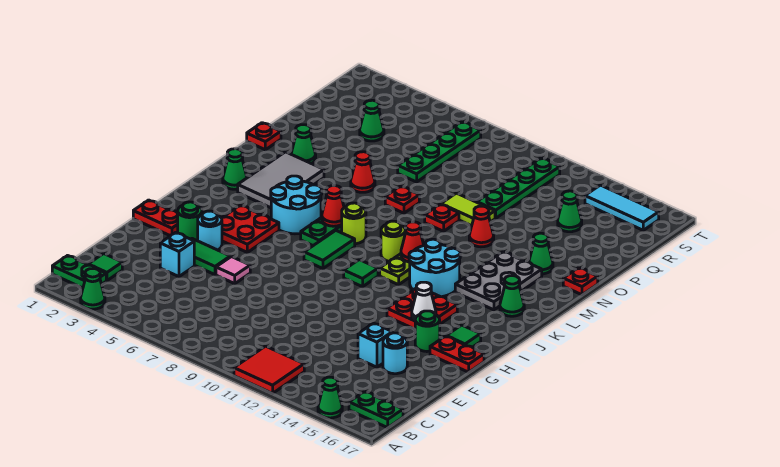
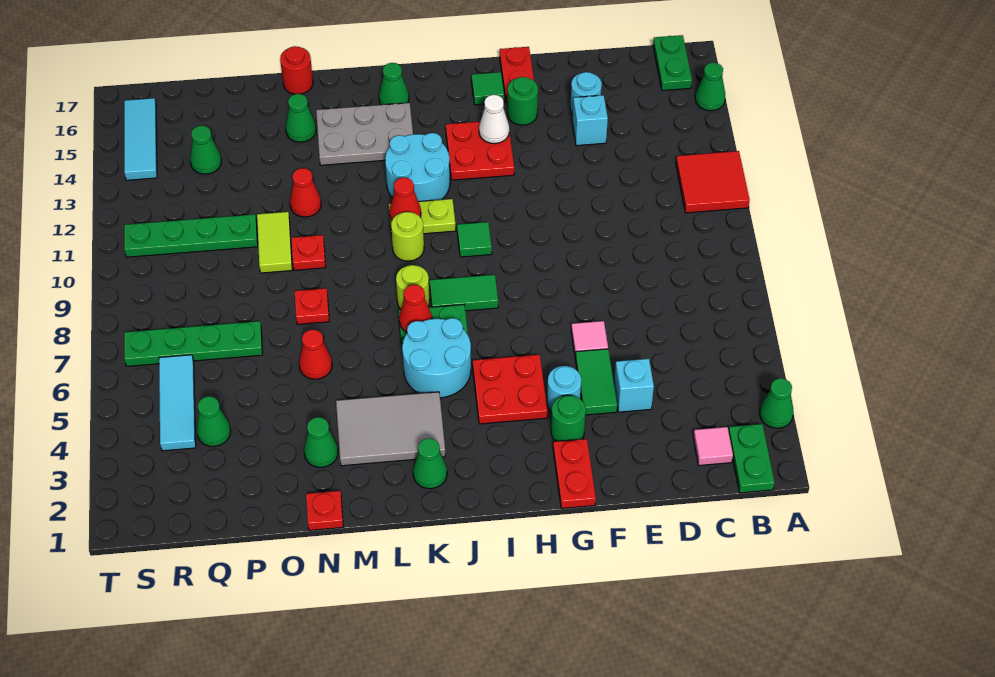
green 1x1 tile [88,253,122,281] -> pink 1x1 tile [693,427,733,465]
red 1x1 plate [563,268,598,295] -> red 1x1 round brick [280,46,313,94]
none -> cyan 1x3 tile [159,355,196,451]

